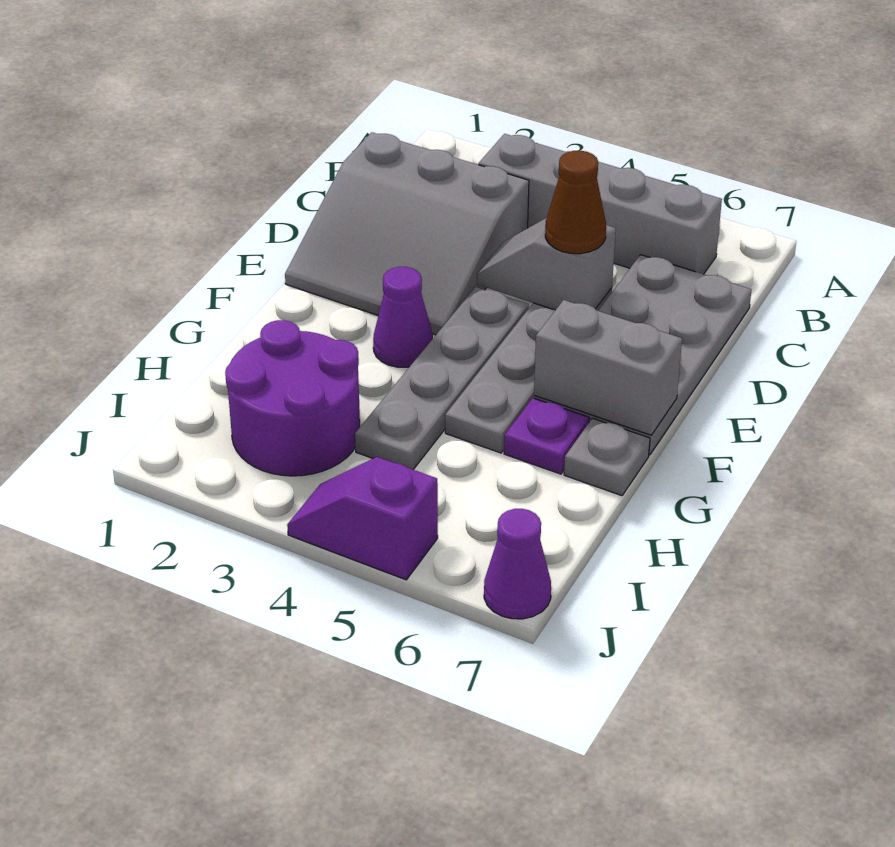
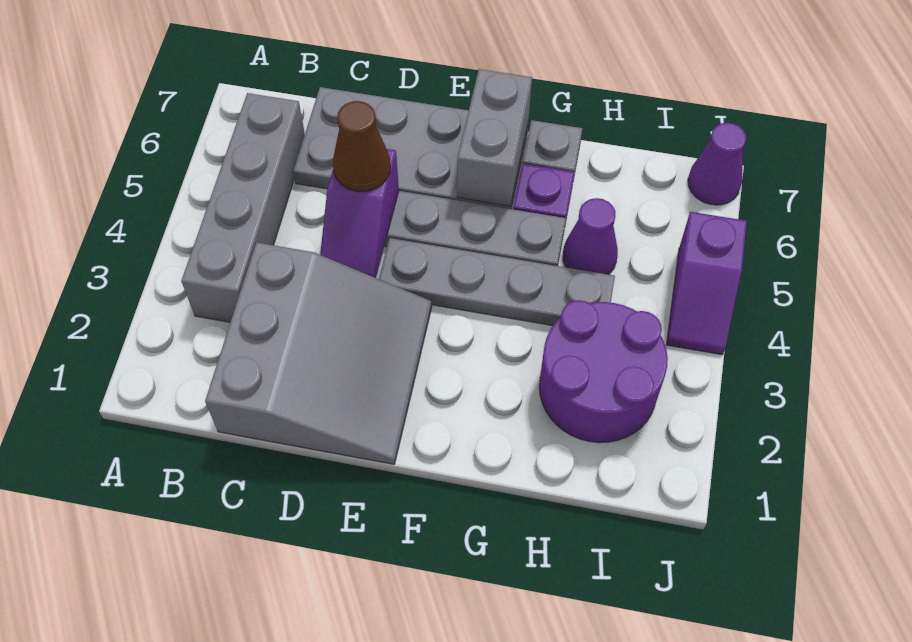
grey 1x2 slope [477,218,616,310] -> purple 1x2 slope [320,149,399,278]
purple 1x1 cone [373,267,433,367] -> purple 1x1 cone moved to [563,198,618,275]

